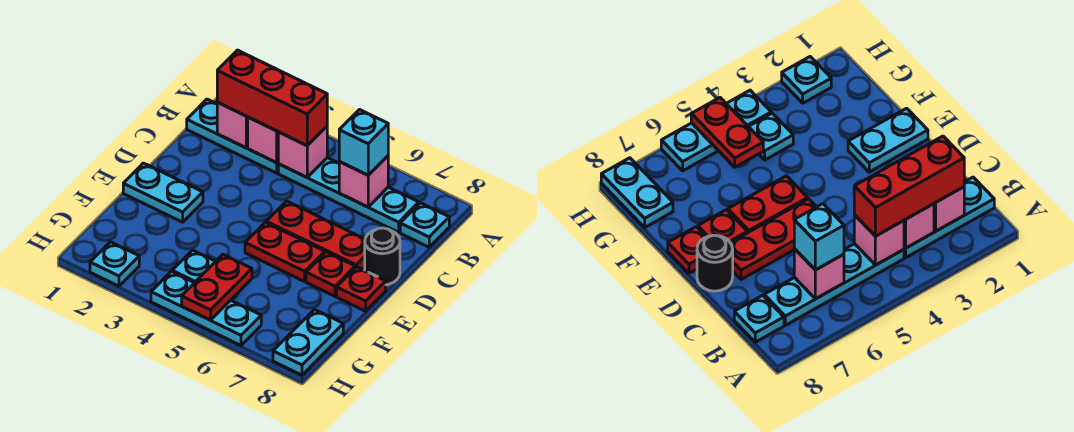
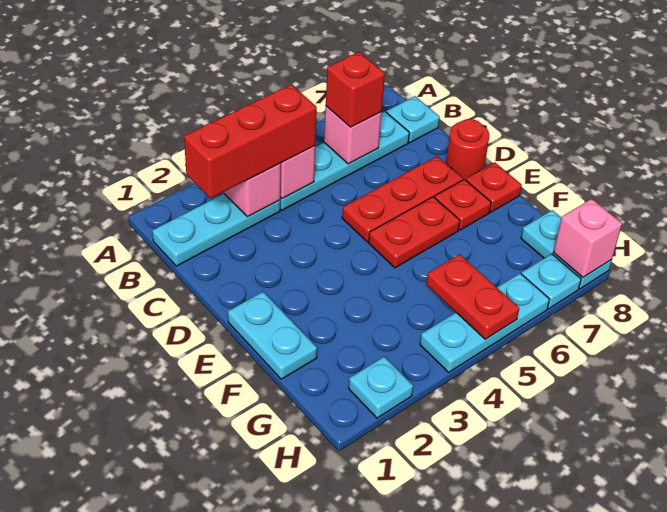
pink 1x1 brick [217,102,248,148] -> pink 1x1 brick moved to [553,199,622,277]
cyan 1x1 brick [339,110,388,175] -> red 1x1 brick [326,52,385,127]
black 1x1 round brick [365,228,400,285] -> red 1x1 round brick [446,119,489,180]
cyan 1x2 plate [123,163,203,222] -> cyan 1x2 plate turned to [228,292,317,379]
cyan 1x1 plate [172,250,216,283] -> cyan 1x1 plate moved to [521,254,581,309]

